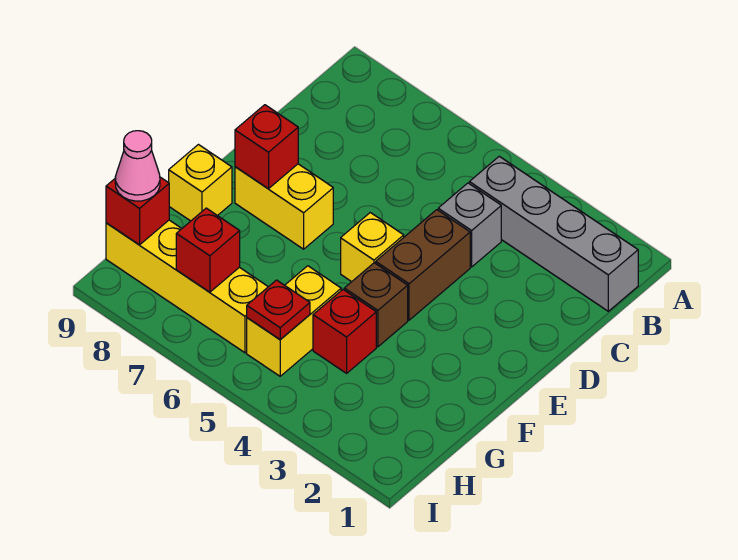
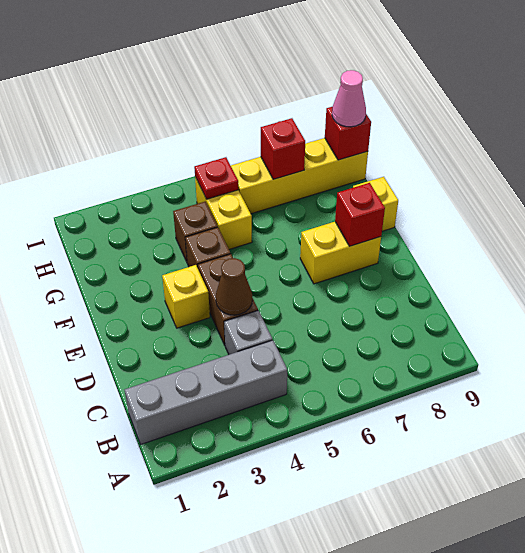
none -> brown 1x1 cone [216,258,252,315]
yellow 1x1 brick [341,213,404,282] -> yellow 1x1 brick moved to [162,265,210,328]
red 1x1 brick [313,290,376,373] -> brown 1x1 brick [173,202,218,261]

